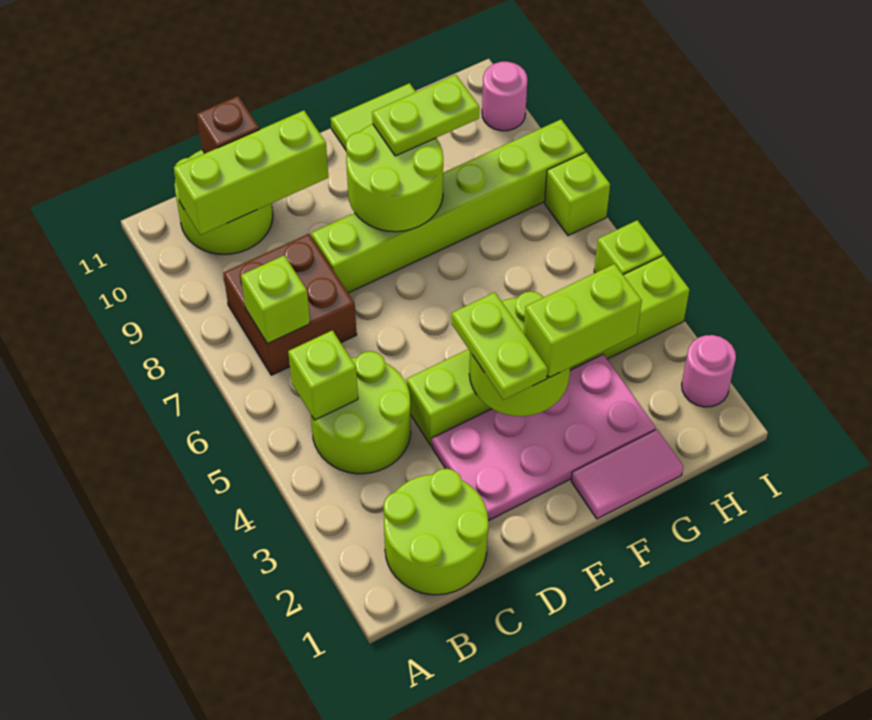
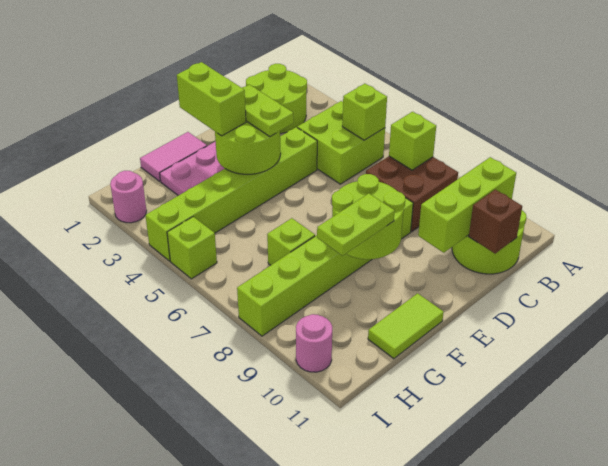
lime 2x2 round brick [311,351,411,474] -> lime 2x2 brick [297,101,385,184]
lime 1x2 brick [524,264,642,378] -> lime 1x2 brick turned to [177,62,246,136]
lime 1x1 brick [545,152,610,236] -> lime 1x1 brick moved to [267,218,315,265]

